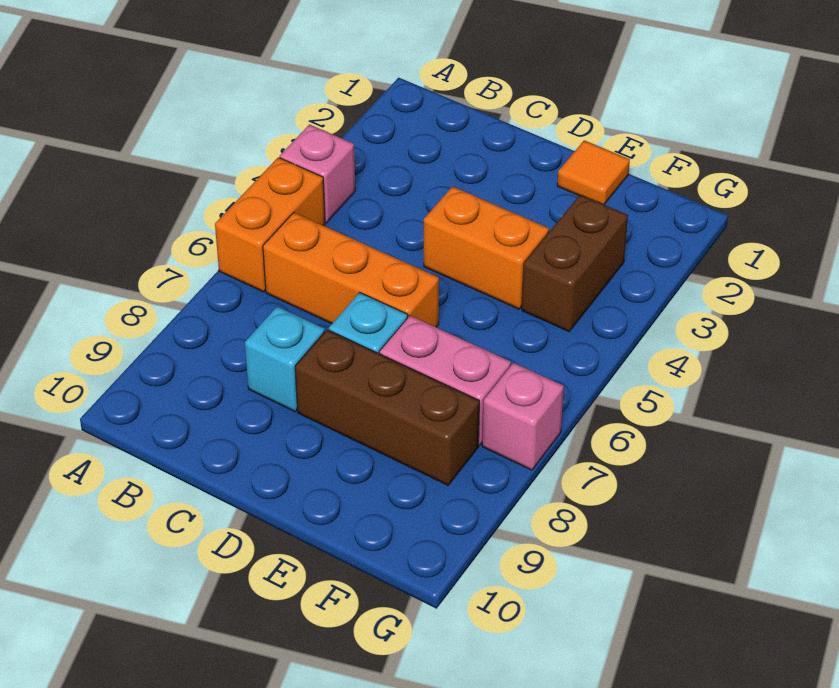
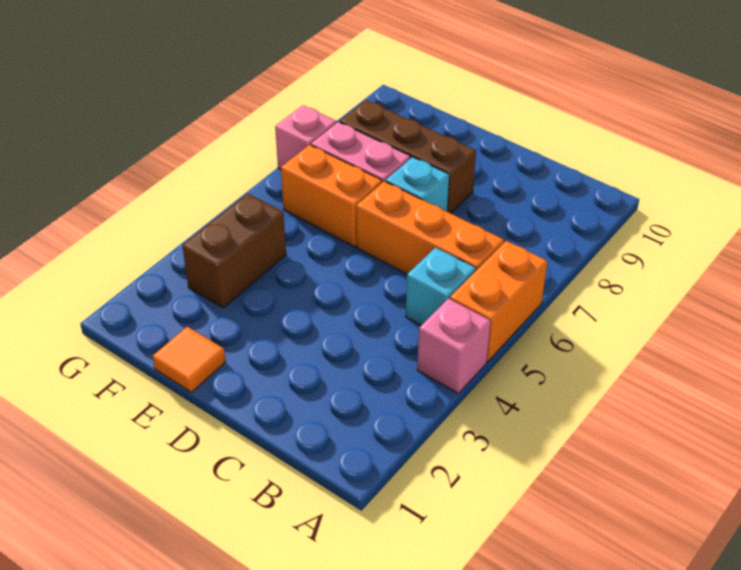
cyan 1x1 brick [245,307,325,412] -> cyan 1x1 brick moved to [406,248,476,325]
orange 1x2 brick [424,186,549,309] -> orange 1x2 brick moved to [281,145,382,247]

